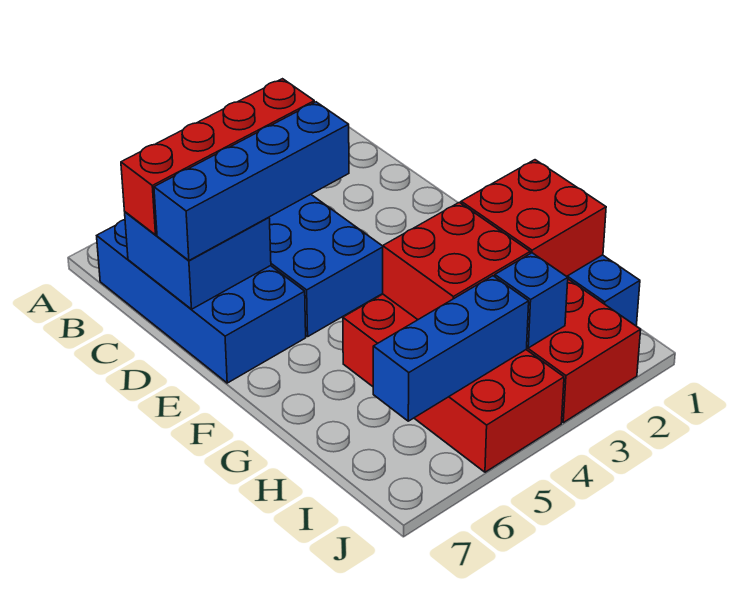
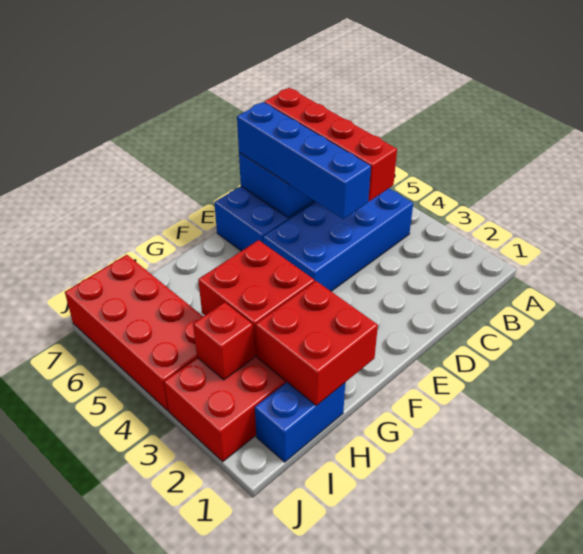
red 2x4 brick [343,294,564,472] -> red 2x4 brick turned to [65,255,203,410]
blue 1x1 brick [495,253,568,348] -> red 1x1 brick [193,302,254,380]
blue 1x3 brick [373,276,529,421] -> none

